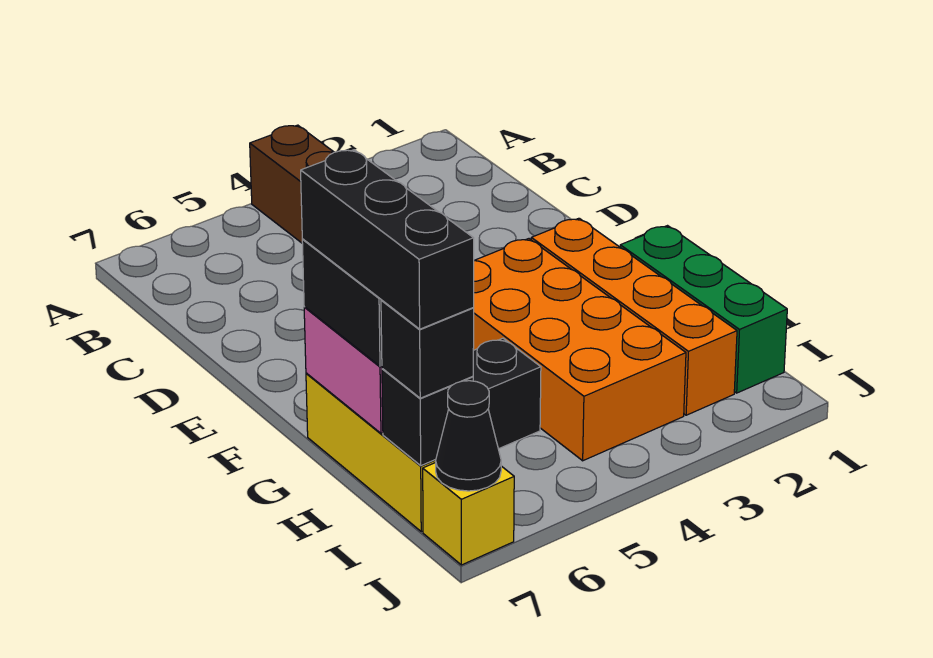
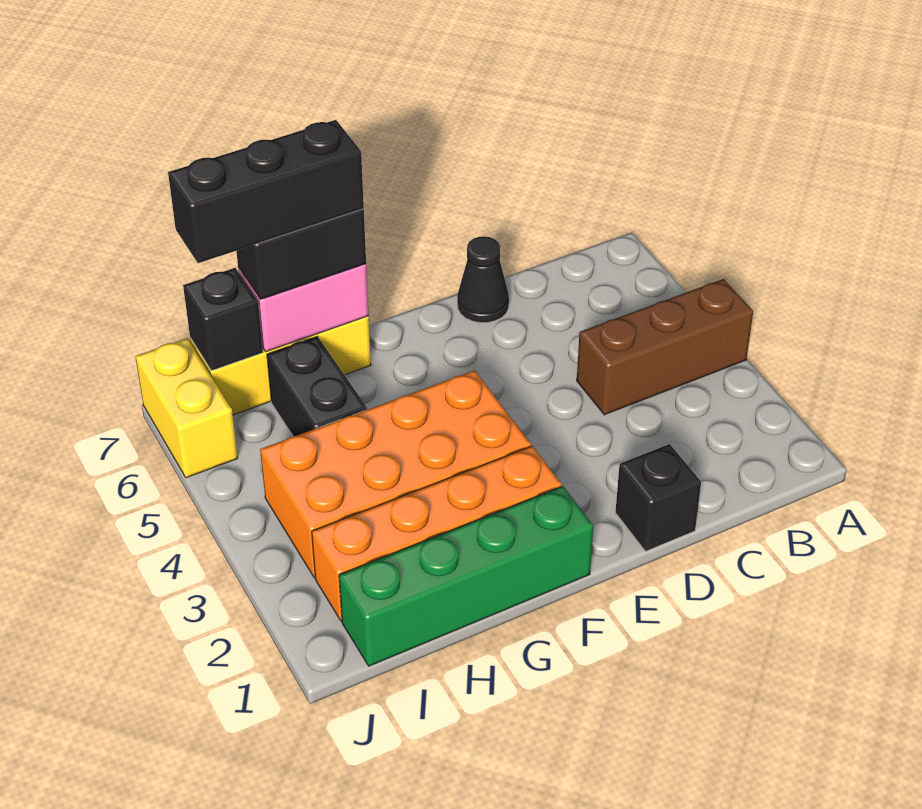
green 1x3 brick [620,226,787,393] -> green 1x4 brick [339,486,593,666]
black 1x1 brick [381,300,474,398] -> black 1x1 brick moved to [615,444,701,551]
yellow 1x1 brick [423,463,514,565] -> yellow 1x2 brick [136,338,238,478]
black 1x1 cone [436,381,501,491] -> black 1x1 cone moved to [457,236,509,323]

